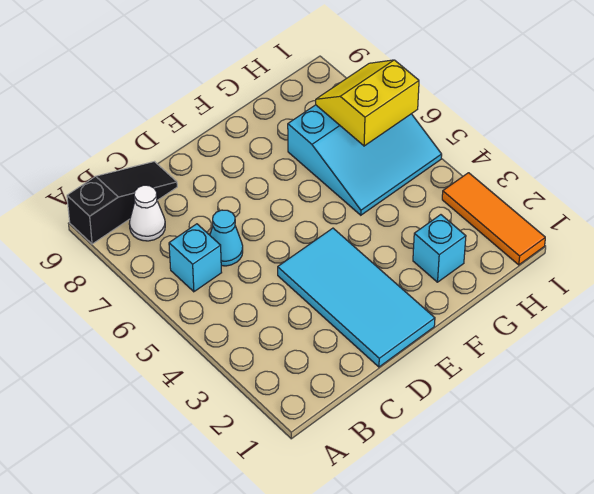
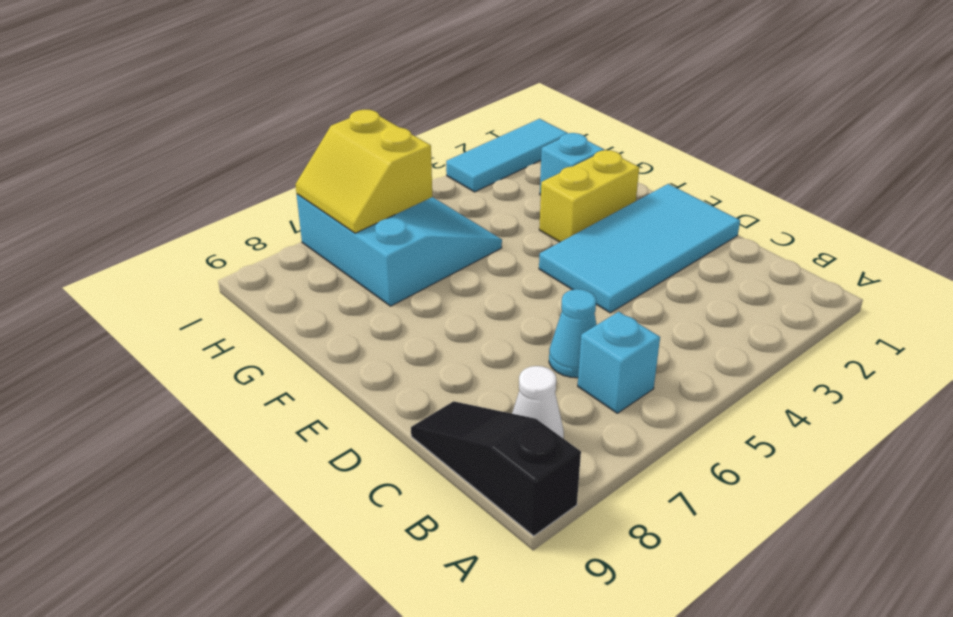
none -> yellow 1x2 brick [539,150,639,242]
orange 1x3 tile [442,173,545,265] -> cyan 1x3 tile [446,119,567,192]

